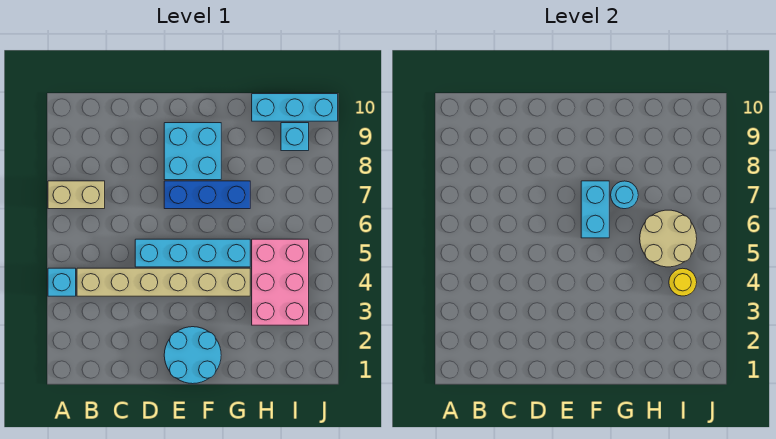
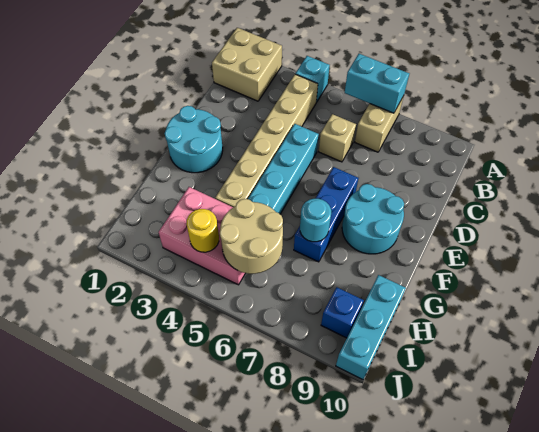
none -> tan 2x2 brick [212,28,282,101]
none -> tan 1x1 brick [319,114,356,162]
cyan 2x2 brick [164,123,221,180] -> cyan 2x2 round brick [342,184,404,254]
cyan 1x2 brick [581,181,609,238] -> cyan 1x2 brick moved to [345,54,409,113]
cyan 1x1 brick [281,123,309,151] -> blue 1x1 brick [321,287,364,338]

